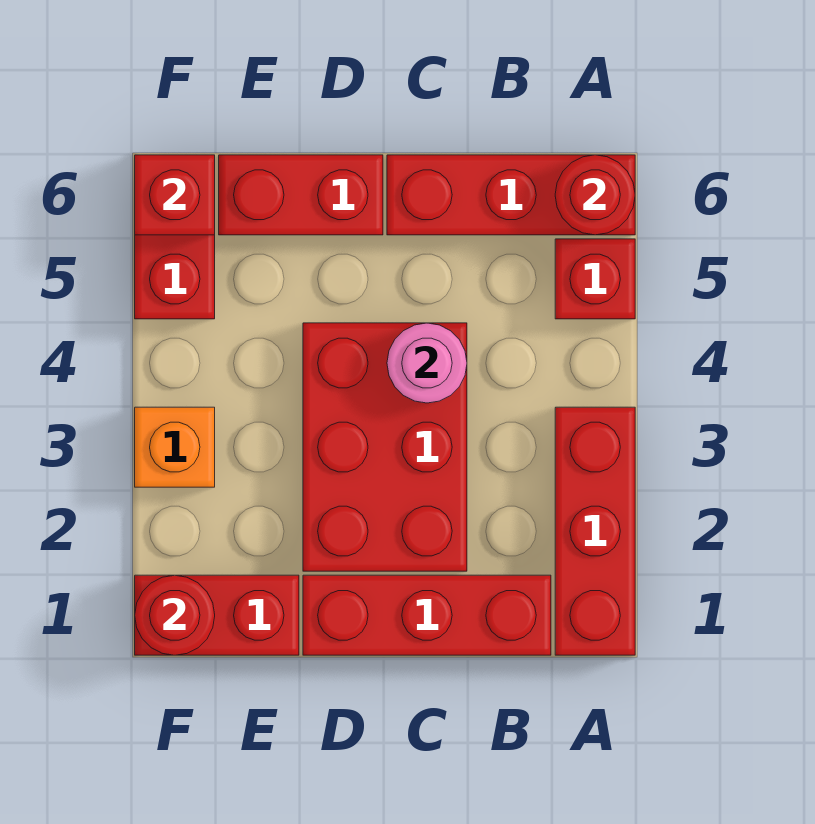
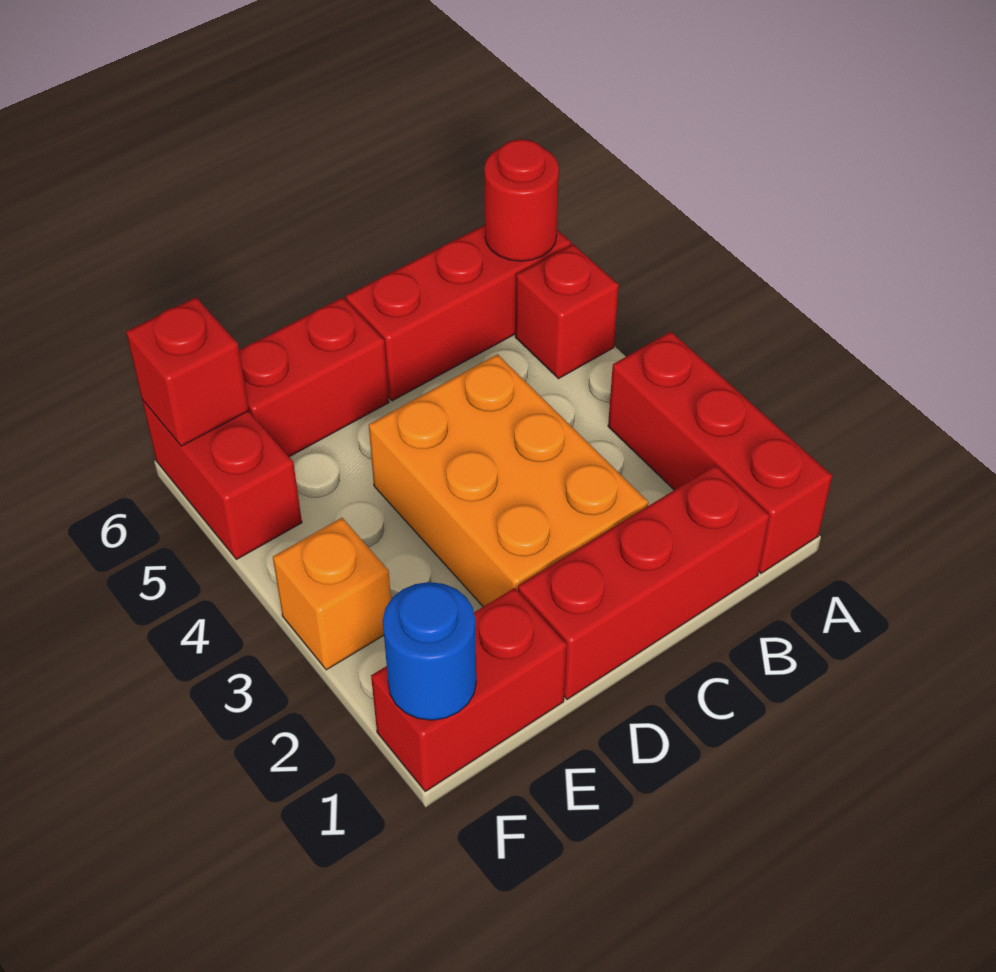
red 2x3 brick [303,323,467,571] -> orange 2x3 brick [369,354,648,607]
pink 1x1 round brick [387,323,467,403] -> none
red 1x1 round brick [135,575,215,655] -> blue 1x1 round brick [383,582,476,720]

